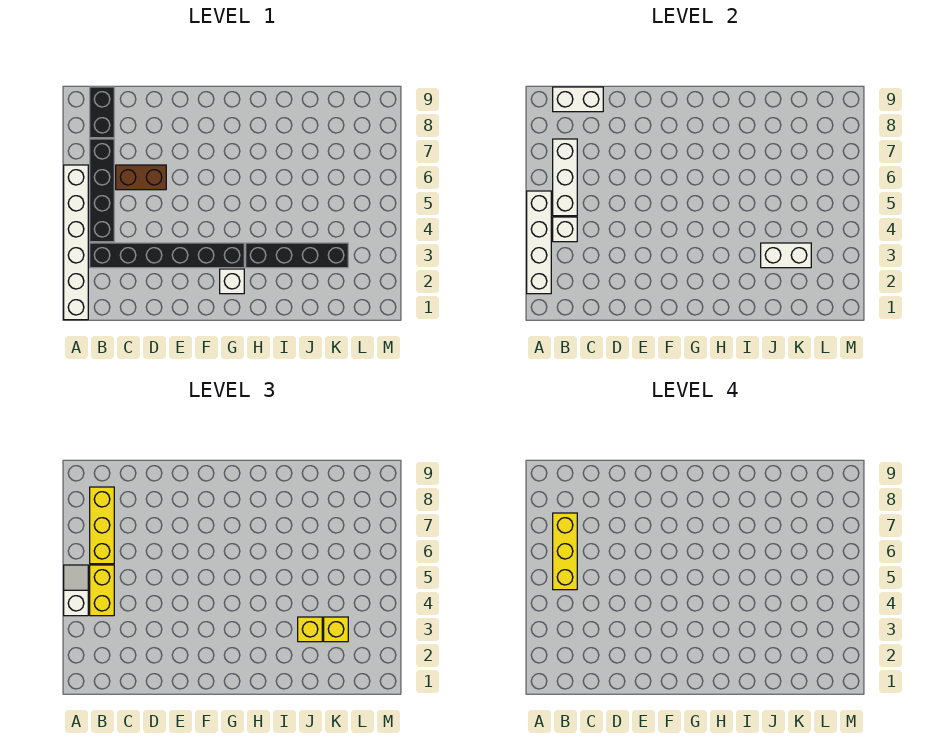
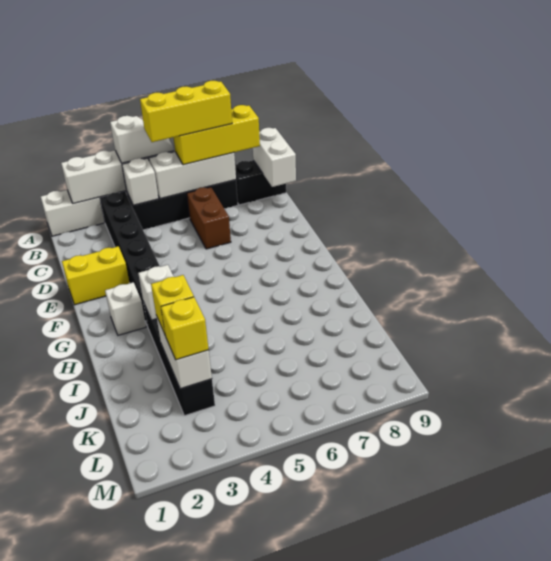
yellow 1x2 brick [90,565,114,616] -> yellow 1x2 brick moved to [62,246,129,305]
none -> white 1x1 brick [138,265,174,320]

